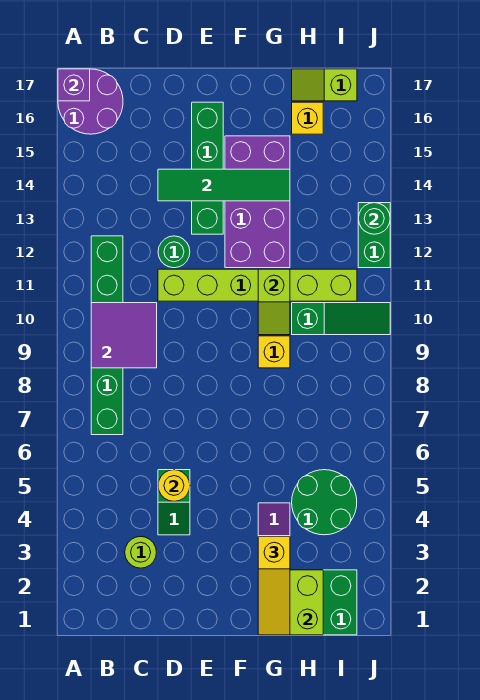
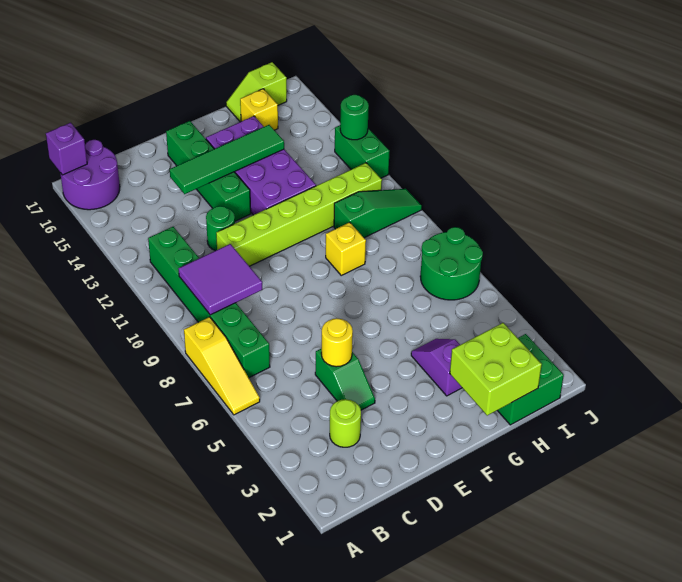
yellow 1x3 slope [258,536,290,635] -> yellow 1x3 slope moved to [184,317,260,415]
lime 1x2 slope [258,269,290,335] -> none
green 2x2 round brick [292,470,357,535] -> green 2x2 round brick moved to [420,227,483,300]

